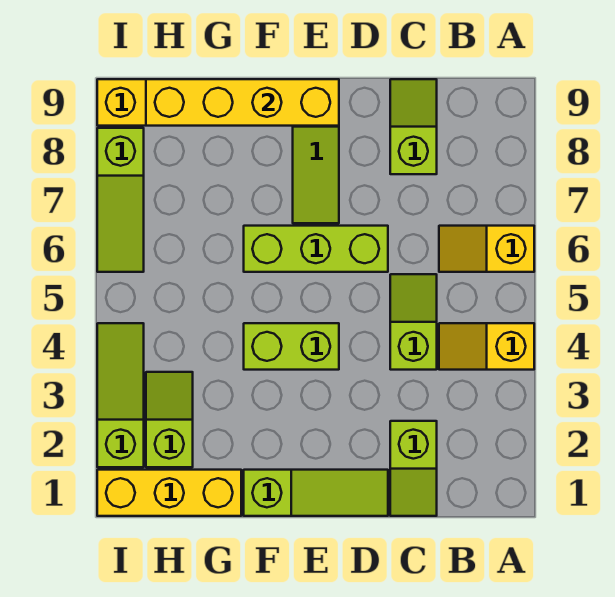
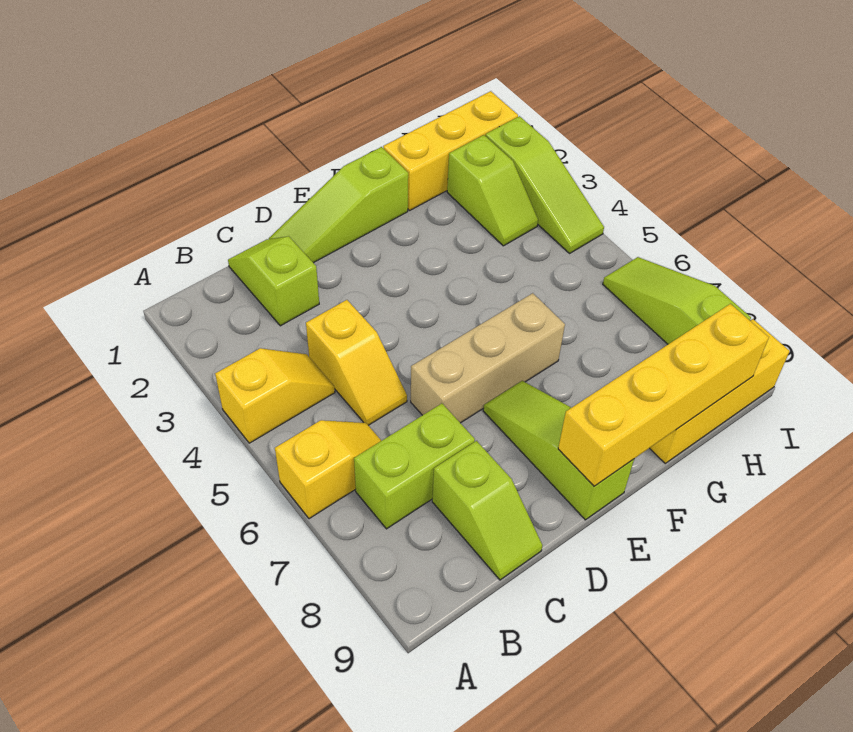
lime 1x2 slope [390,274,437,370] -> yellow 1x2 slope [306,300,407,425]
lime 1x3 brick [244,226,388,272] -> tan 1x3 brick [411,293,565,423]
lime 1x2 brick [244,323,339,370] -> lime 1x2 brick moved to [354,404,475,529]

